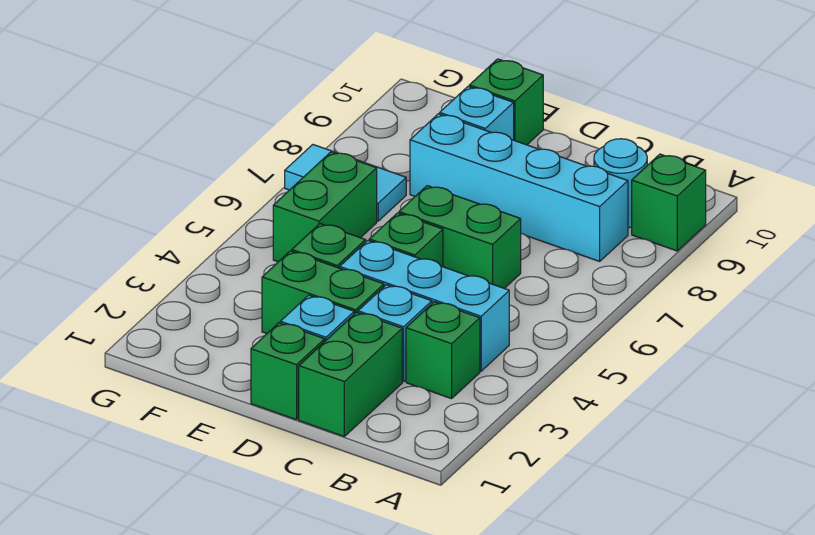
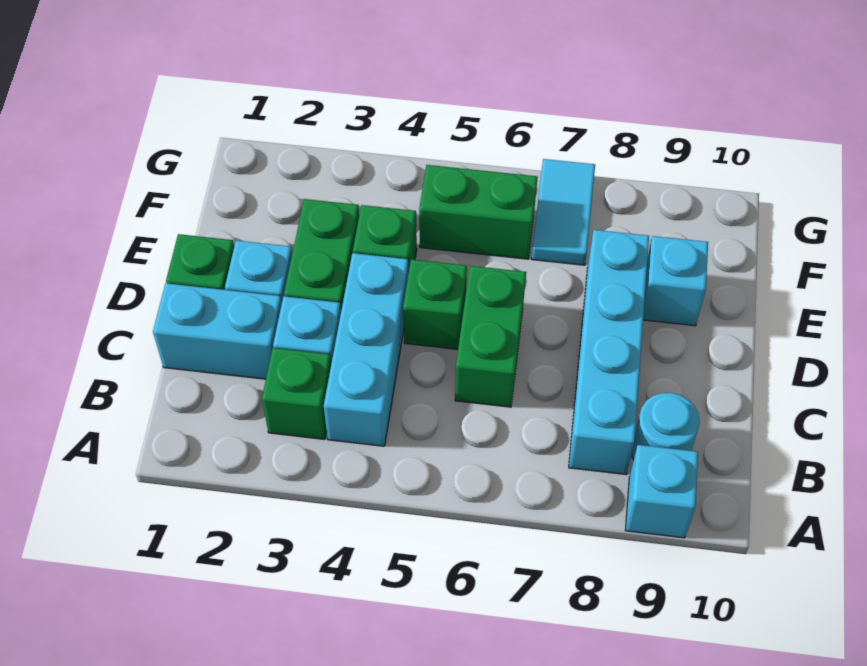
green 1x1 brick [632,154,706,251] -> cyan 1x1 brick [625,445,698,538]
green 1x2 brick [299,312,402,436] -> cyan 1x2 brick [153,283,282,379]
green 1x1 brick [469,59,543,145] -> none

